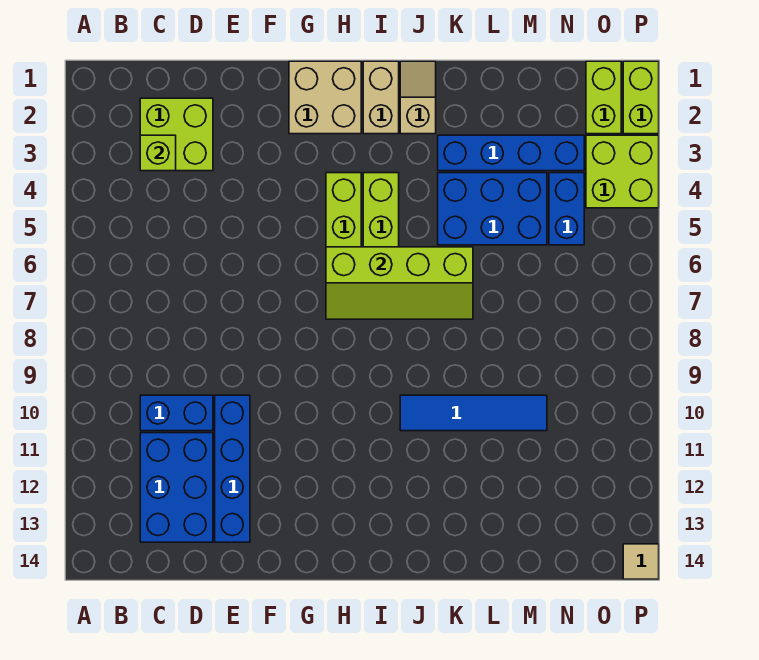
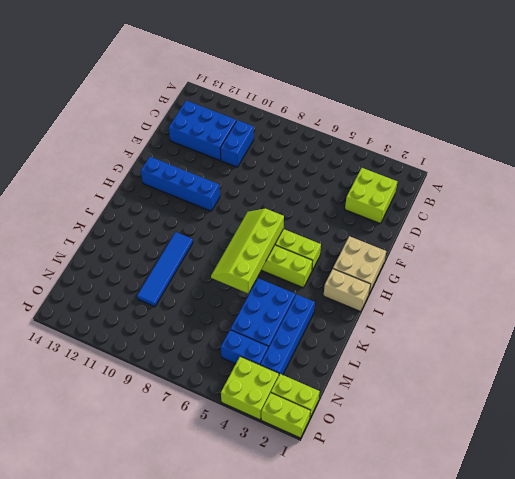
lime 1x1 brick [140,135,176,171] -> none
blue 1x4 brick [215,395,250,542] -> blue 1x4 brick moved to [141,157,220,211]
tan 1x2 slope [400,61,436,134] -> none
tan 1x1 tile [623,544,659,579] -> none

